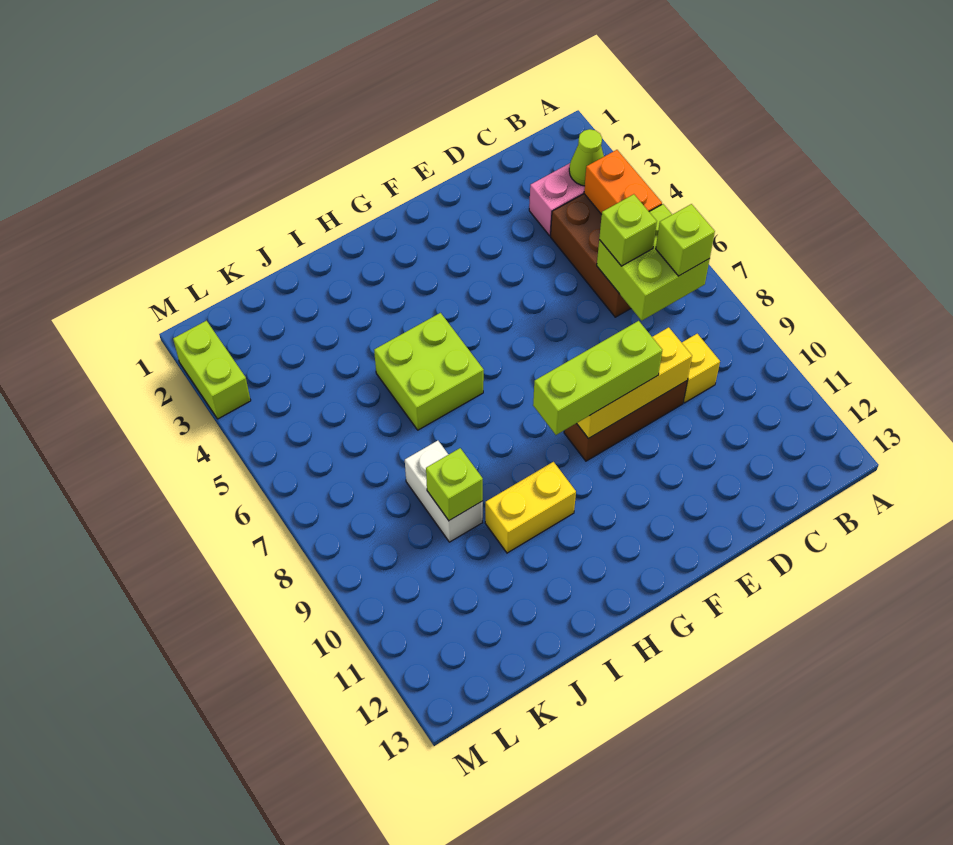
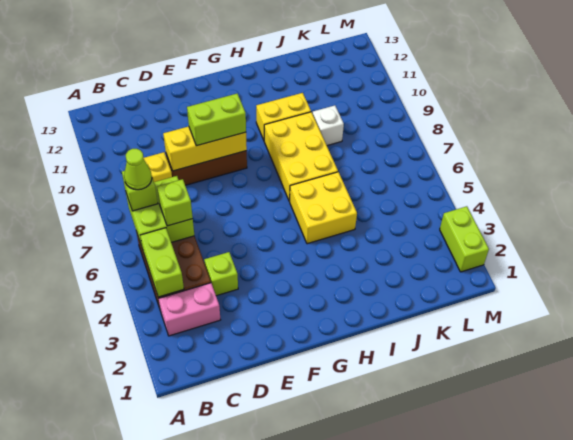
lime 1x1 cone [569,129,604,186] -> lime 1x1 cone moved to [124,149,152,190]
orange 1x2 brick [584,150,662,214] -> lime 1x2 brick [140,228,184,297]
lime 1x3 brick [533,321,662,435] -> lime 1x2 brick [187,94,246,146]
lime 2x2 brick [374,313,484,430] -> yellow 2x2 brick [290,172,357,244]
none -> yellow 2x3 brick [264,112,338,201]
white 1x2 brick [405,441,483,542] -> white 1x1 brick [312,105,344,146]
lime 1x1 brick [426,448,483,521] -> lime 1x1 brick moved to [204,252,238,296]

